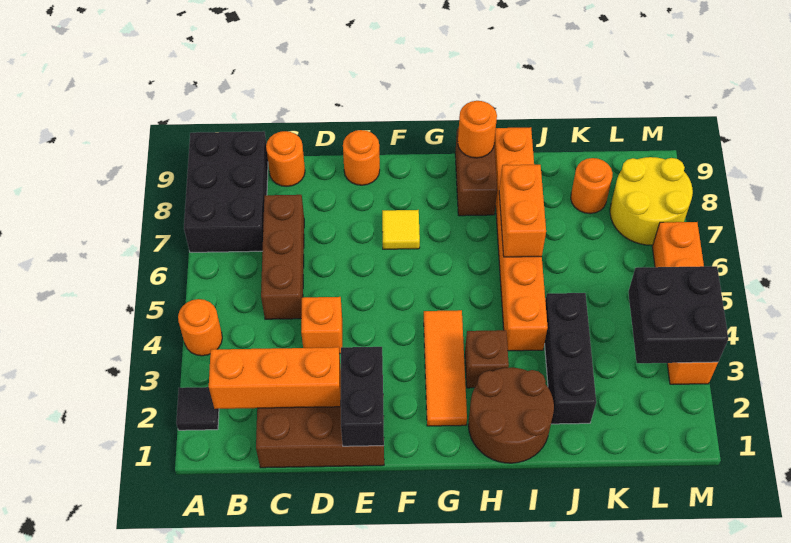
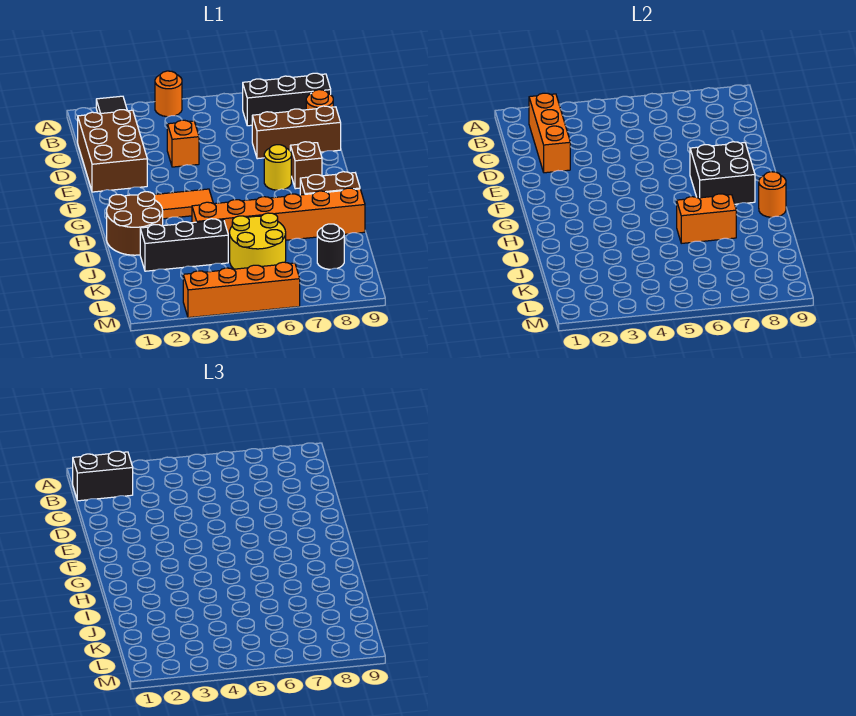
black 2x3 brick [184,131,268,252] -> black 1x3 brick [243,73,331,126]
brown 1x3 brick [261,195,304,319] -> brown 1x3 brick moved to [252,106,341,159]
black 1x2 brick [341,347,384,446] -> black 1x2 brick moved to [73,451,133,501]
orange 1x1 round brick [343,130,380,185] -> none
yellow 1x1 tile [382,210,420,249] -> yellow 1x1 round brick [264,145,291,190]
brown 1x1 brick [465,330,509,388] -> brown 1x1 brick moved to [290,142,322,189]
orange 1x1 round brick [571,158,613,214] -> black 1x1 round brick [317,224,344,269]
black 2x2 brick [628,266,728,363] -> black 2x2 brick moved to [690,142,755,204]
yellow 2x2 round brick [610,157,693,245] -> yellow 2x2 round brick moved to [230,213,286,269]

